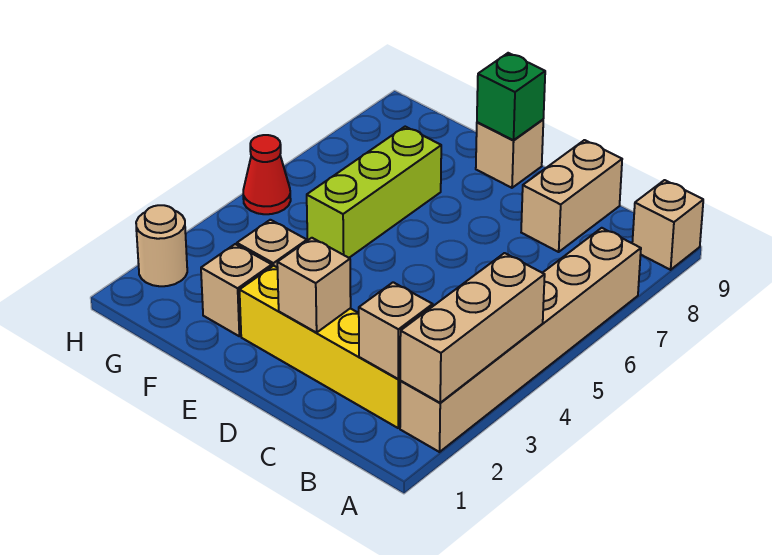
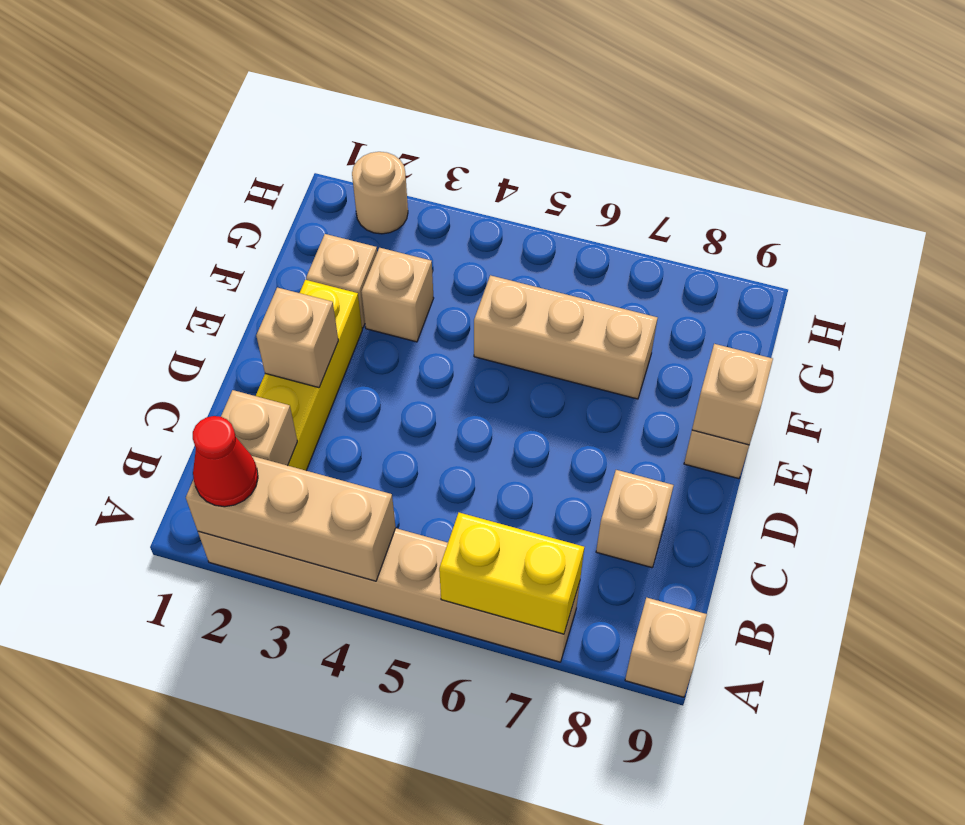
none -> yellow 1x2 brick [439,513,584,634]
tan 1x2 brick [521,140,622,252] -> tan 1x1 brick [596,470,674,568]
green 1x1 brick [477,53,545,140] -> tan 1x1 brick [692,344,773,445]
lime 1x3 brick [307,127,441,258] -> tan 1x3 brick [474,275,657,399]
red 1x1 cone [243,135,291,214] -> red 1x1 cone moved to [193,416,258,507]

